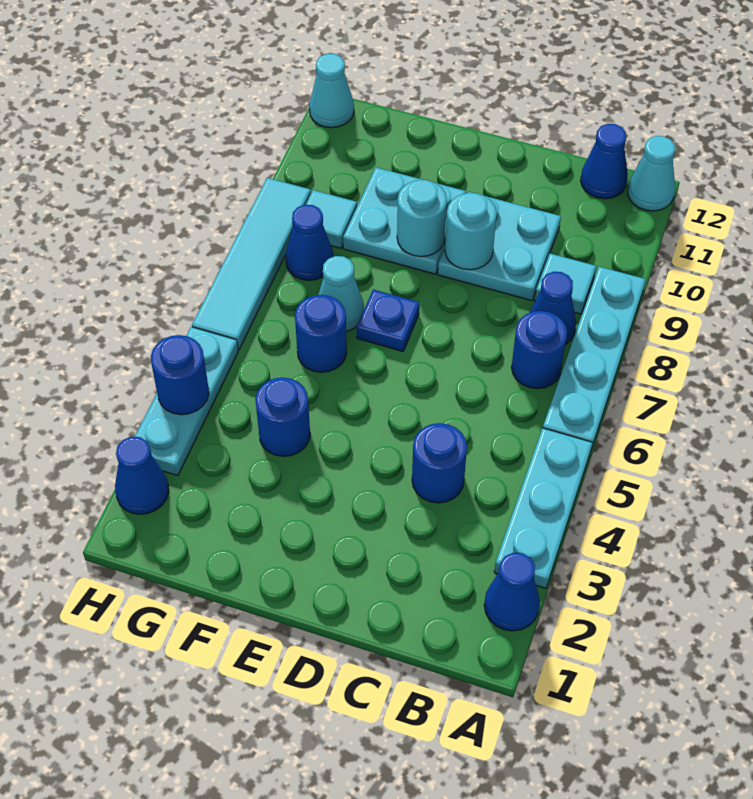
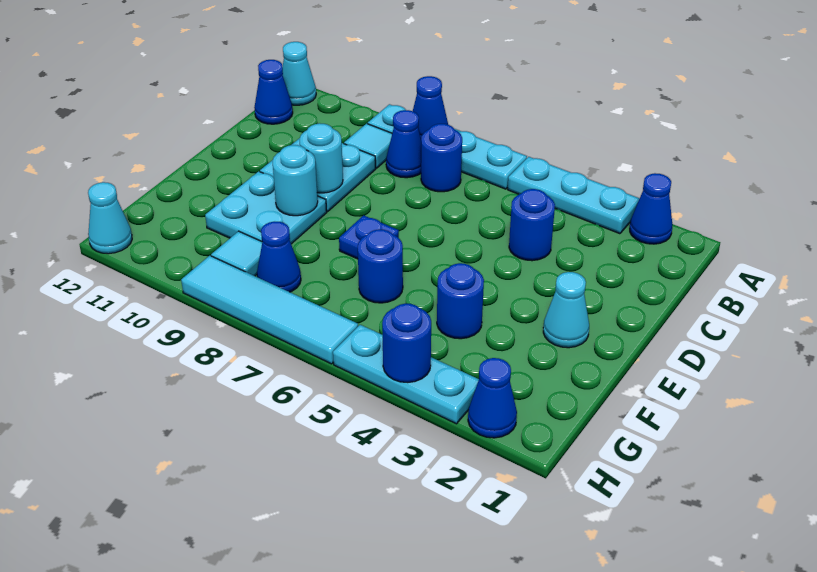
none -> blue 1x1 cone [413,76,448,138]
cyan 1x1 cone [318,256,364,332] -> cyan 1x1 cone moved to [543,272,589,348]

